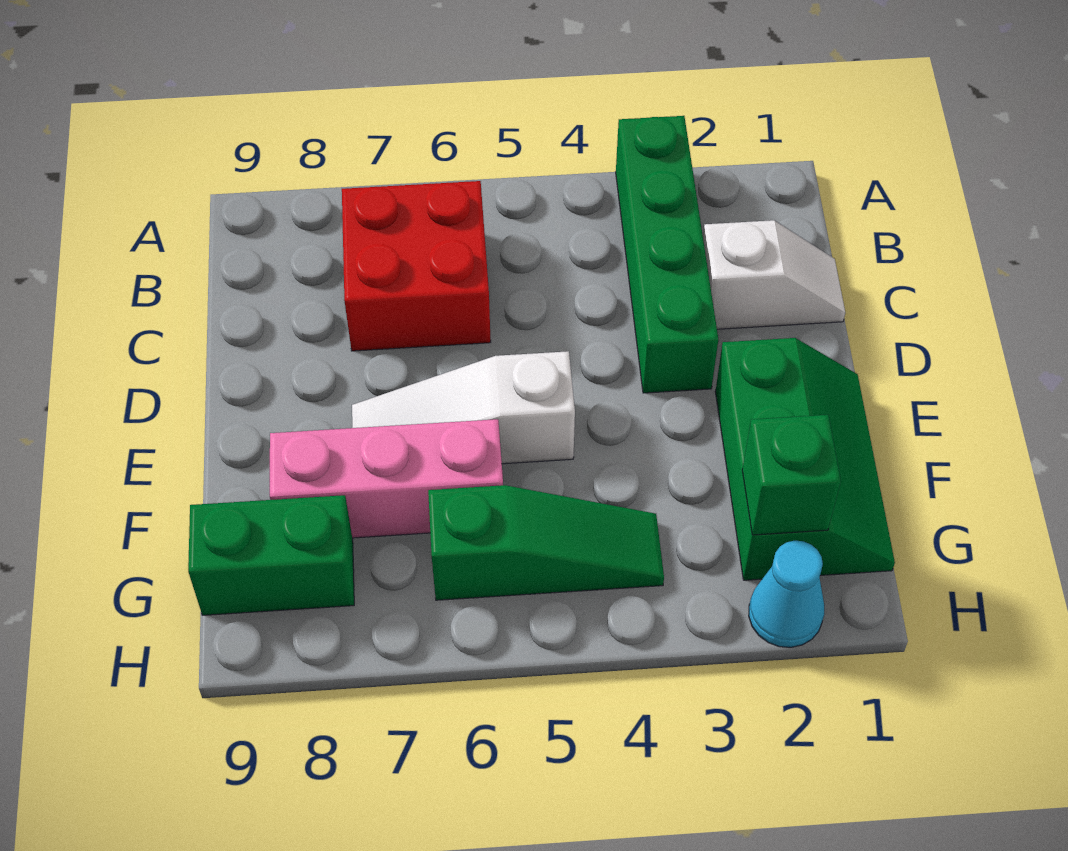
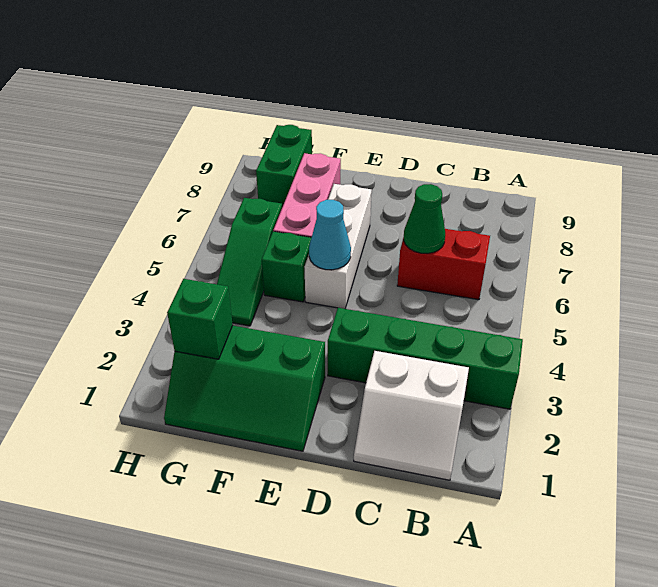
red 2x2 brick [342,181,491,351] -> red 1x2 brick [397,229,490,300]
white 1x2 slope [703,220,845,329] -> white 2x2 slope [354,351,469,480]
none -> green 1x1 cone [404,184,445,253]
white 1x3 slope [352,351,575,464] -> white 1x3 brick [305,184,372,309]
none -> green 1x1 brick [262,232,311,302]
cyan 1x1 cone [749,541,824,647] -> cyan 1x1 cone moved to [309,200,351,270]

